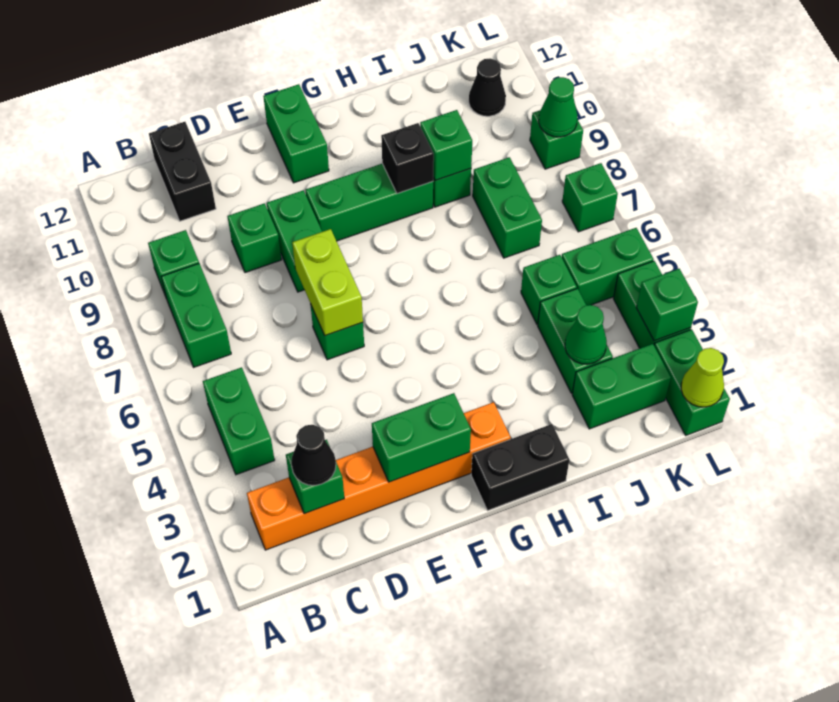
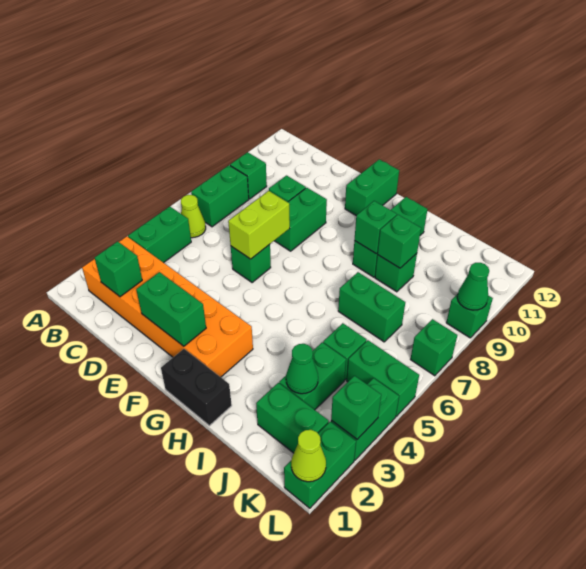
orange 1x6 brick [247,402,511,550] -> orange 2x6 brick [82,236,253,377]
none -> lime 1x1 cone [181,195,206,238]
black 1x1 cone [291,425,336,485] -> none
black 1x2 brick [149,122,216,221] -> none
green 1x3 brick [306,164,433,241] -> green 1x3 brick turned to [353,197,428,277]
black 1x1 brick [381,123,434,194] -> green 1x1 brick [355,201,397,254]
green 1x2 brick [473,157,542,258] -> green 1x2 brick turned to [338,272,405,342]
black 1x1 cone [469,58,506,116] -> none

